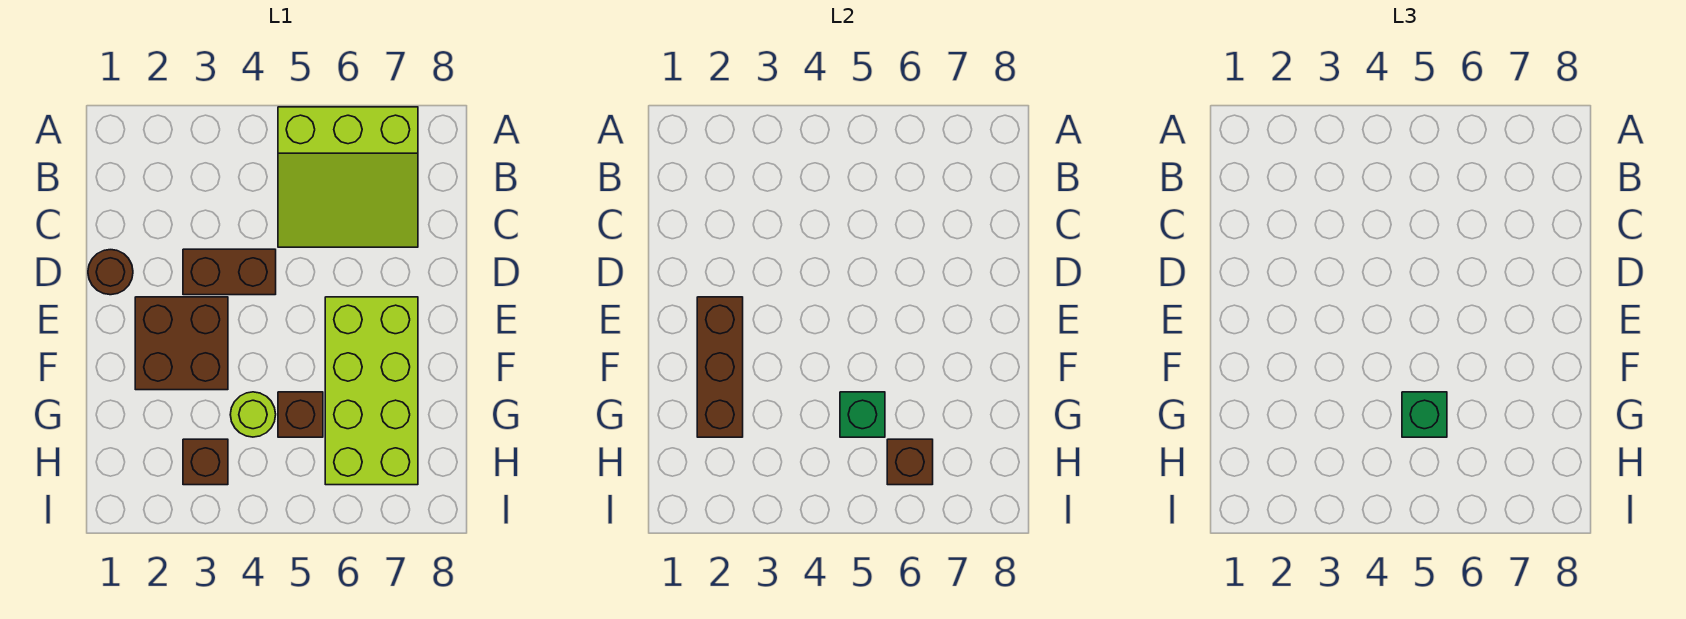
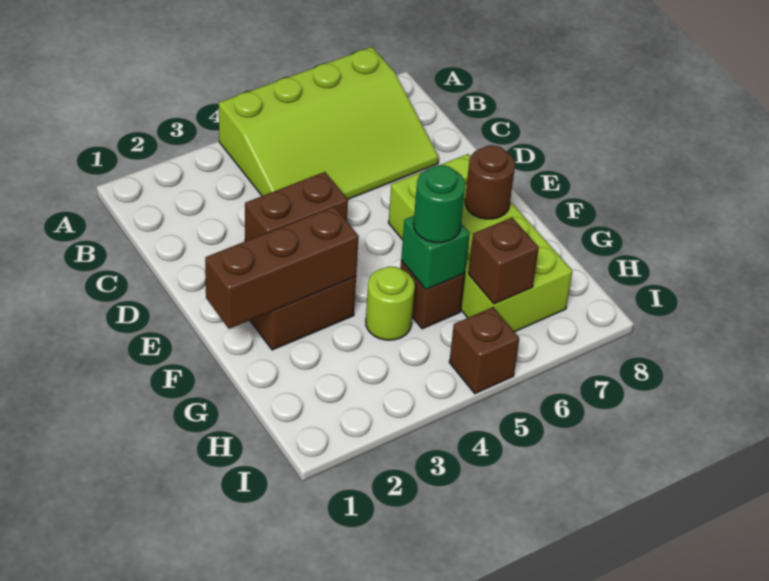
lime 3x3 slope [278,107,418,247] -> lime 3x4 slope [219,47,439,199]
brown 1x1 round brick [88,250,133,295] -> brown 1x1 round brick moved to [465,145,515,219]
brown 1x3 brick [697,297,743,437] -> brown 1x3 brick turned to [205,206,359,329]
green 1x1 brick [1402,392,1447,437] -> green 1x1 round brick [413,165,465,243]
brown 1x1 brick [183,439,228,485] -> brown 1x1 brick moved to [449,307,519,394]

